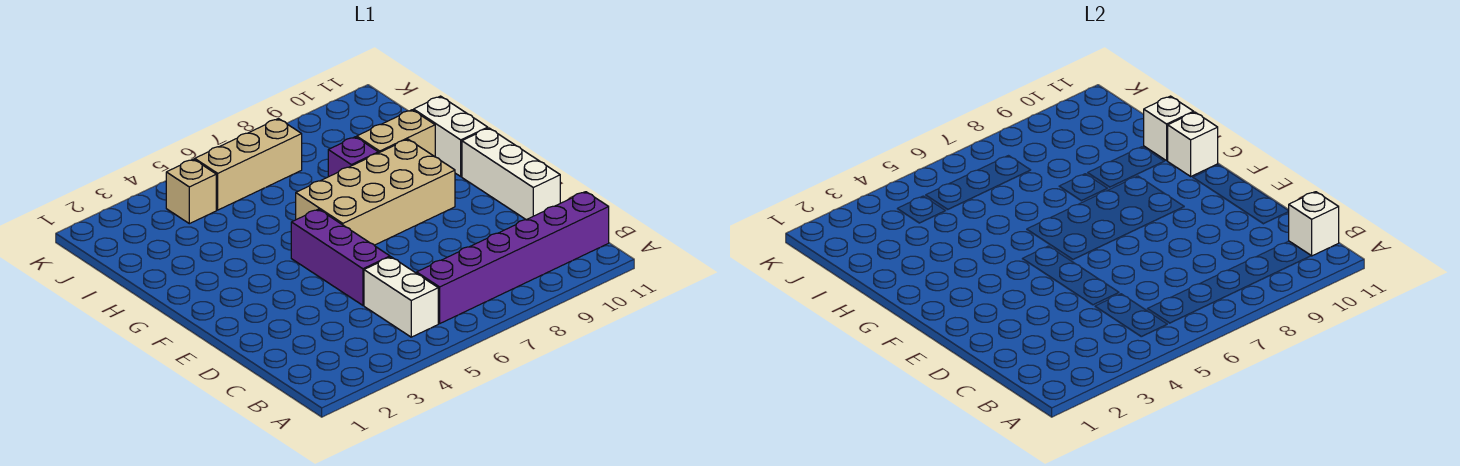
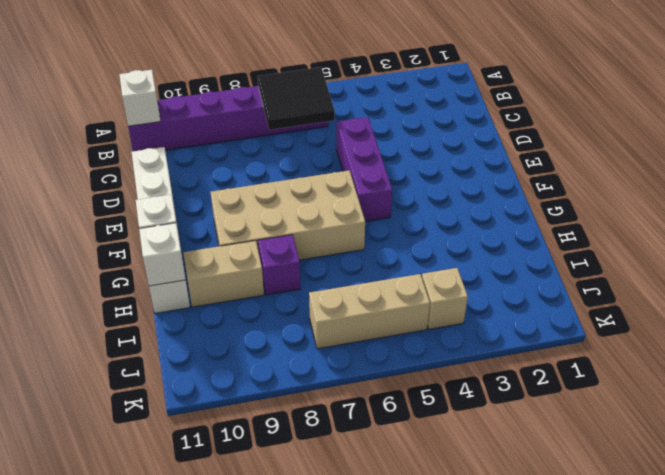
white 1x2 brick [364,257,438,337] -> none
none -> black 2x2 tile [258,67,335,130]

